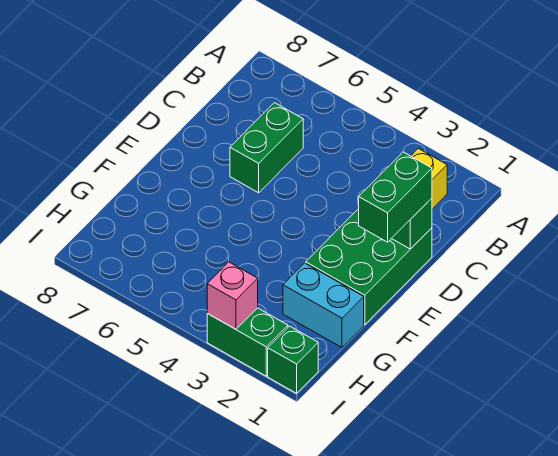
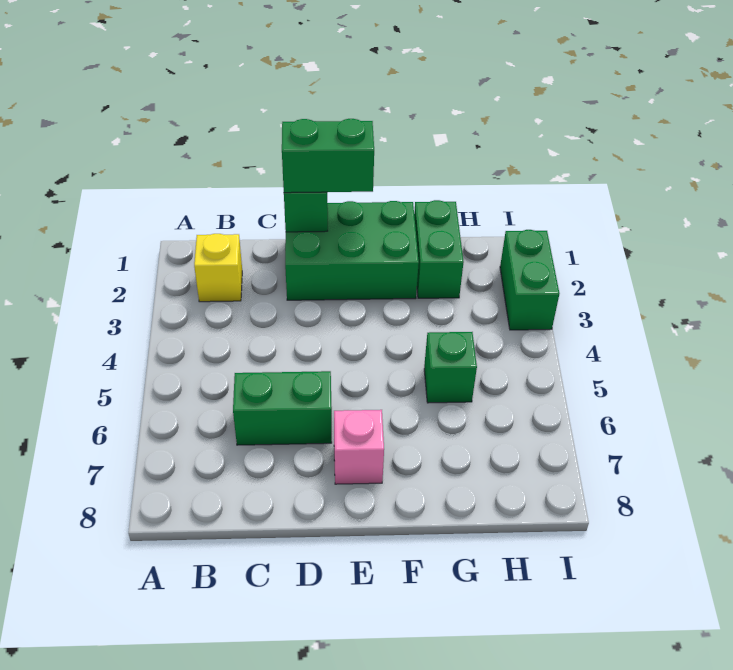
cyan 1x2 brick [283,263,364,347] -> green 1x2 brick [414,200,464,298]
green 1x1 brick [268,326,318,393] -> green 1x1 brick moved to [424,332,477,403]
pink 1x1 brick [207,262,258,329] -> pink 1x1 brick moved to [334,410,384,484]

